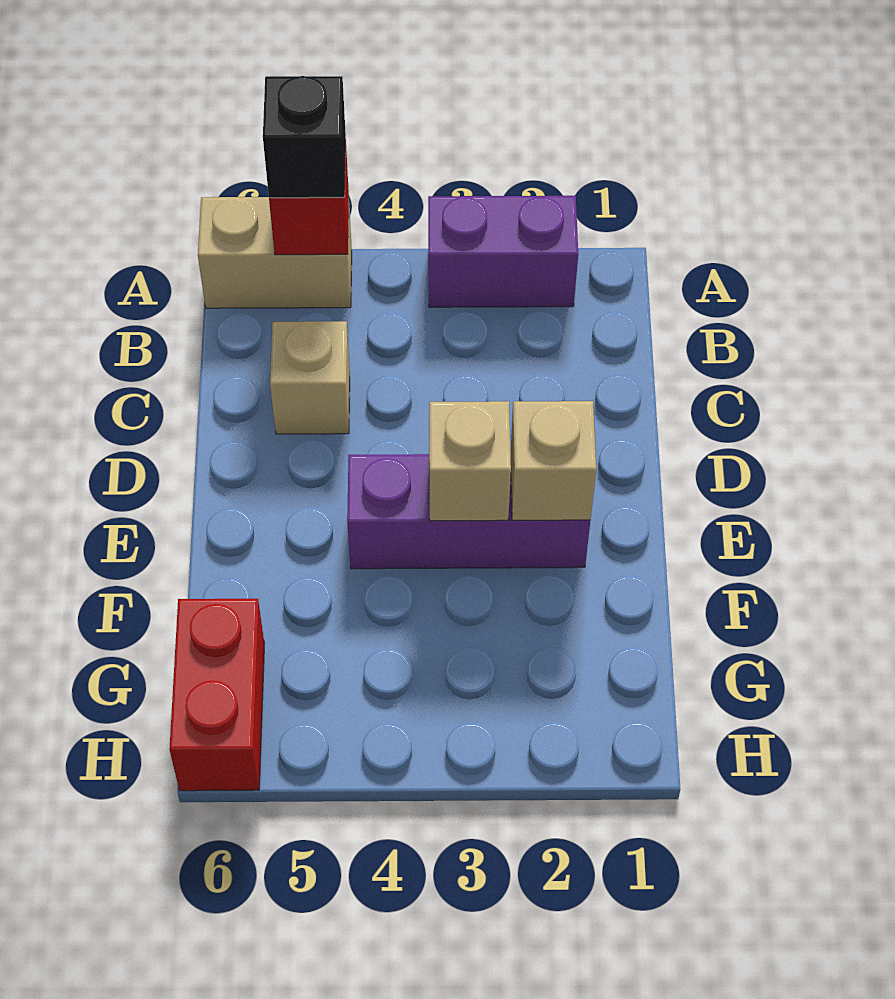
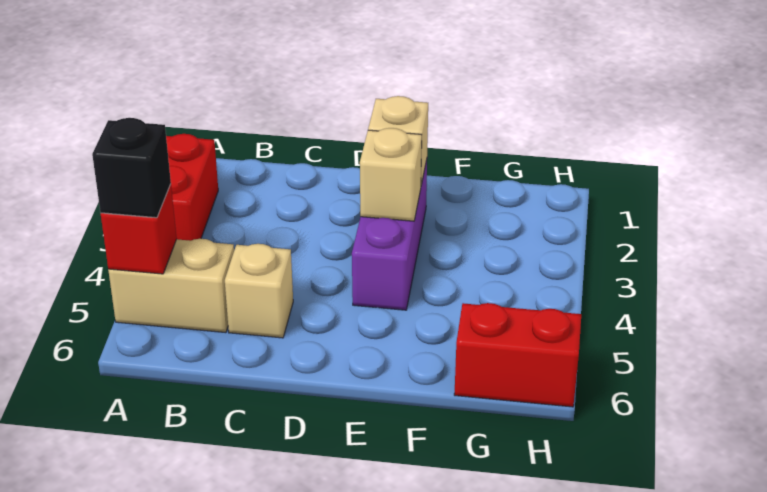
purple 1x2 brick [428,196,578,307] -> red 1x2 brick [166,134,218,241]
tan 1x2 brick [198,197,352,308] -> tan 1x2 brick turned to [108,239,234,333]

